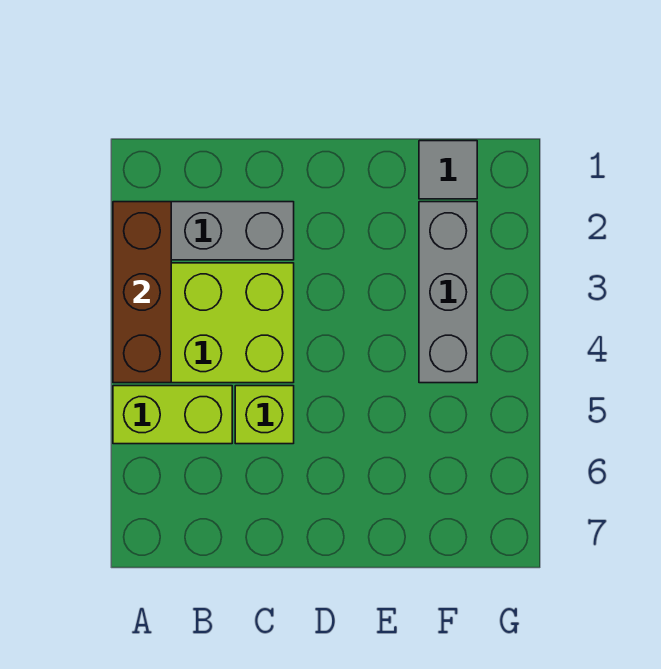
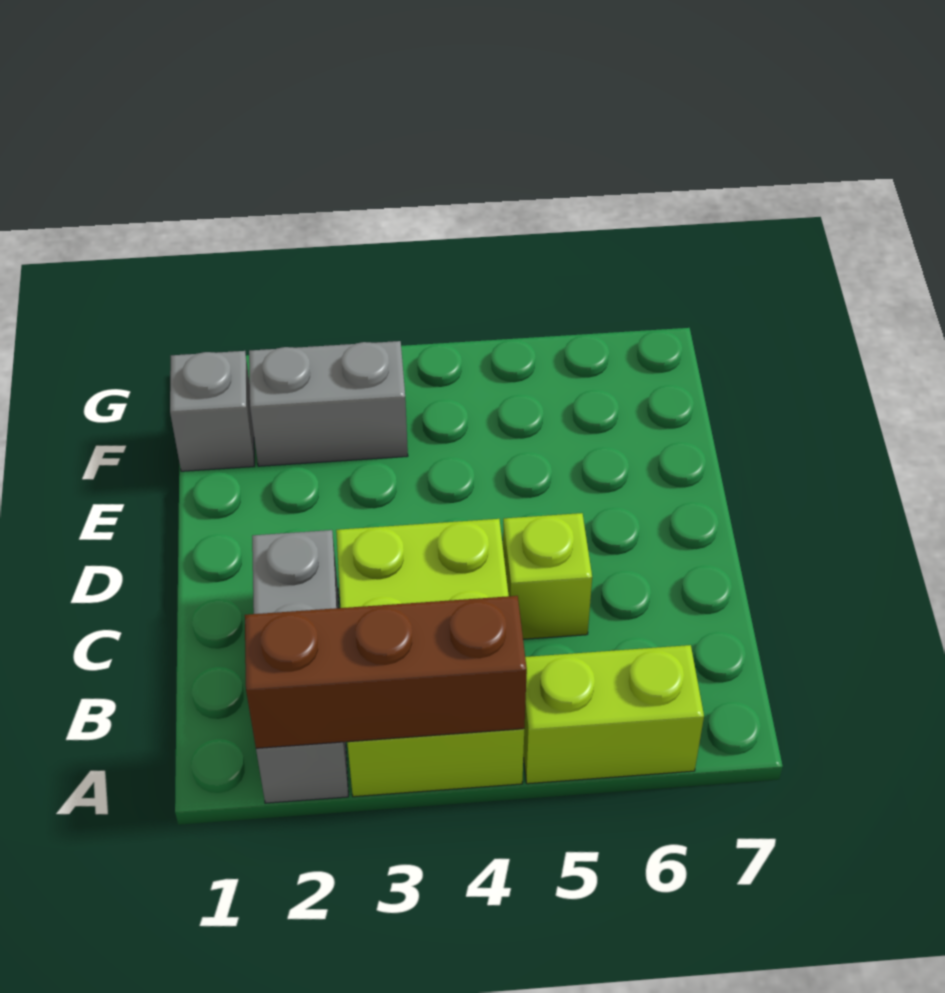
lime 1x2 brick [113,386,232,444] -> lime 1x2 brick turned to [523,645,704,784]
grey 1x1 tile [419,141,477,199] -> grey 1x1 brick [170,351,254,471]
grey 1x3 brick [419,202,477,383] -> grey 1x2 brick [249,341,408,466]

